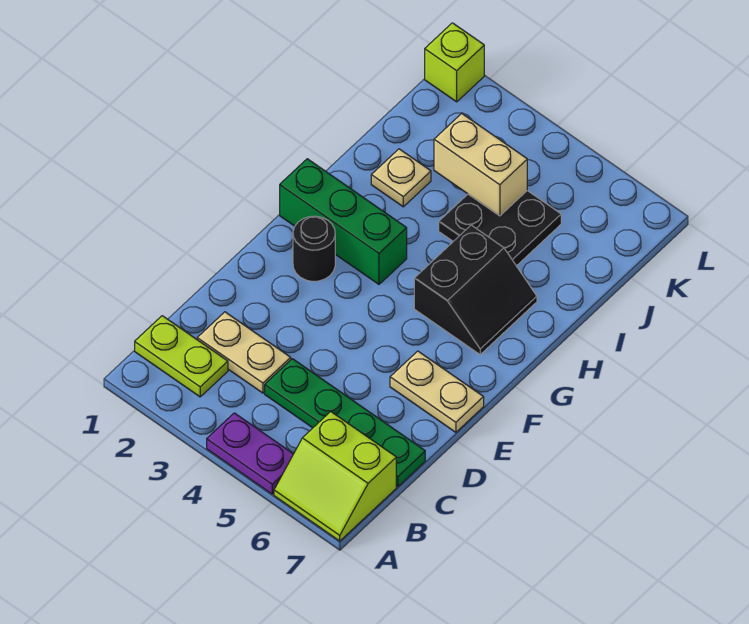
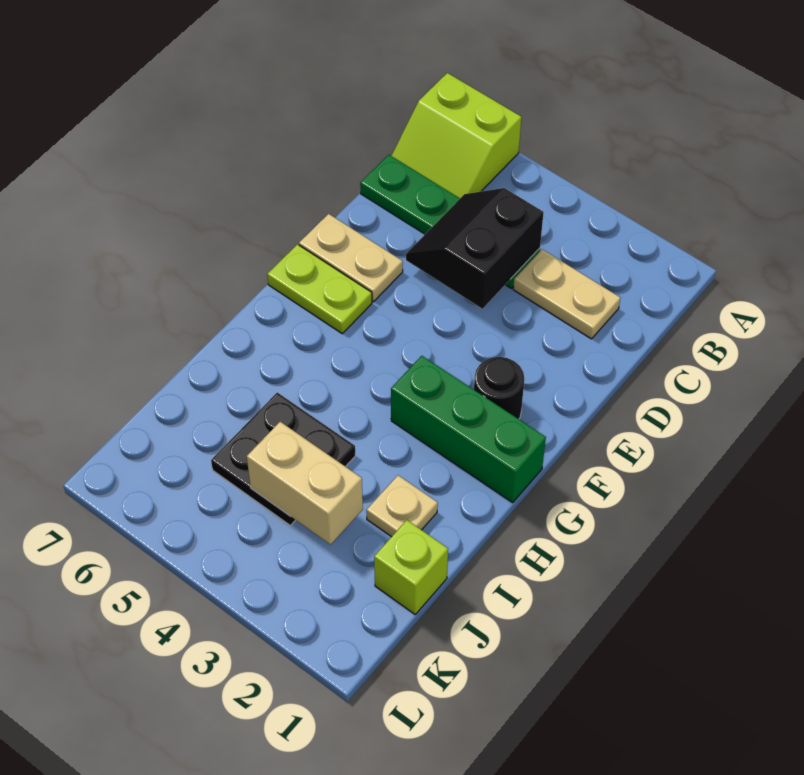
purple 1x2 plate [207,413,293,494] -> none
lime 2x2 slope [274,412,396,541] -> lime 2x2 slope turned to [392,73,521,198]
lime 1x2 plate [135,316,228,397] -> lime 1x2 plate moved to [267,244,372,333]
black 2x2 slope [414,225,537,355] -> black 2x2 slope moved to [406,188,544,309]
lime 1x1 brick [425,23,484,102] -> lime 1x1 brick moved to [374,520,448,614]

